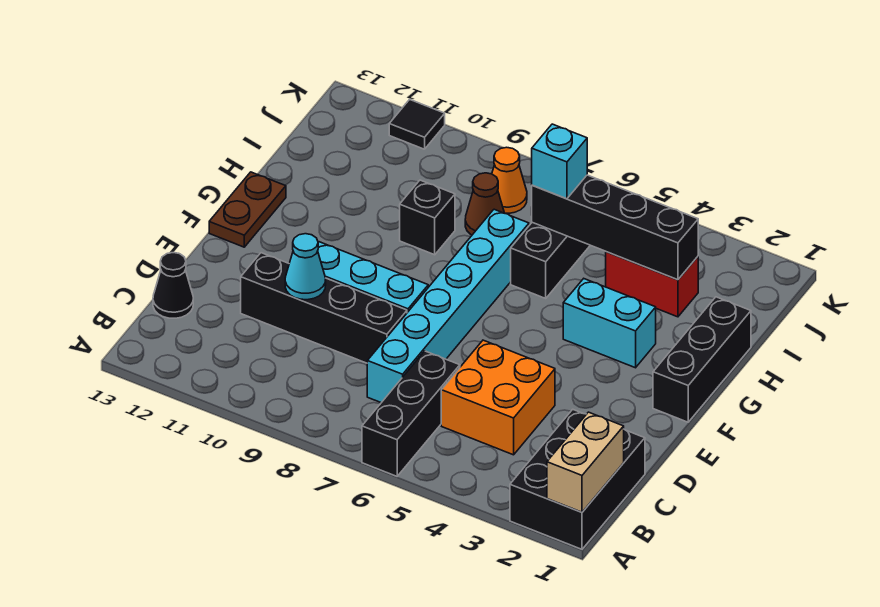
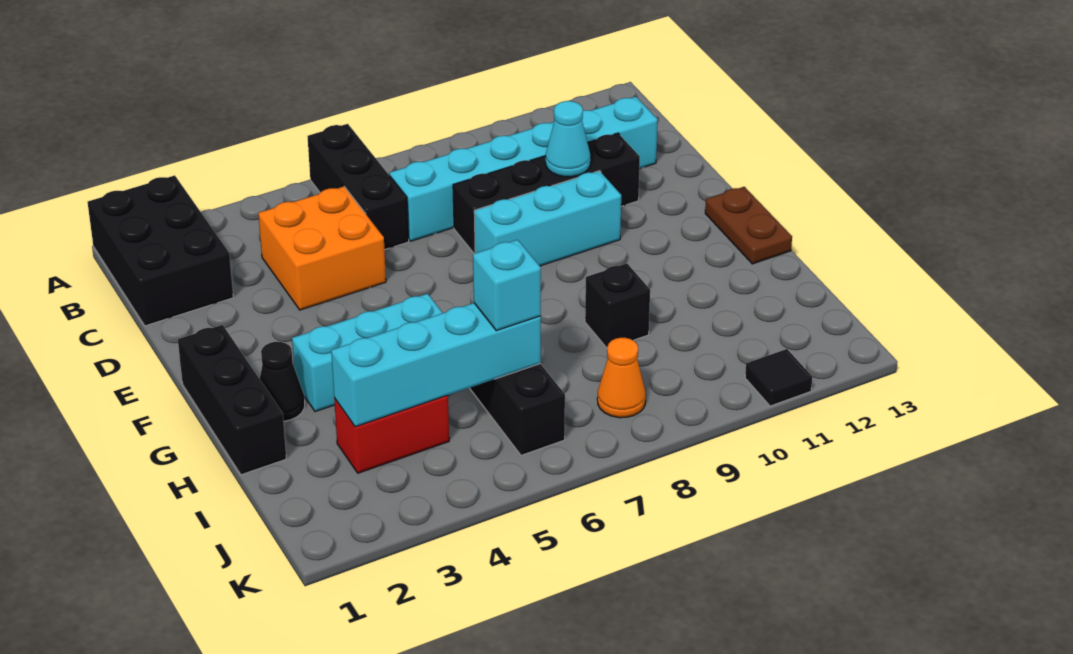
tan 1x2 brick [547,412,624,512] -> none
cyan 1x6 brick [367,209,529,403] -> cyan 1x6 brick turned to [390,97,658,241]
black 1x1 cone [153,253,193,318] -> black 1x1 cone moved to [259,342,305,422]
cyan 1x2 brick [563,279,656,368] -> cyan 1x3 brick [292,294,442,412]
black 1x4 brick [532,175,698,280] -> cyan 1x4 brick [331,303,541,427]
brown 1x1 cone [465,173,504,235] -> none

